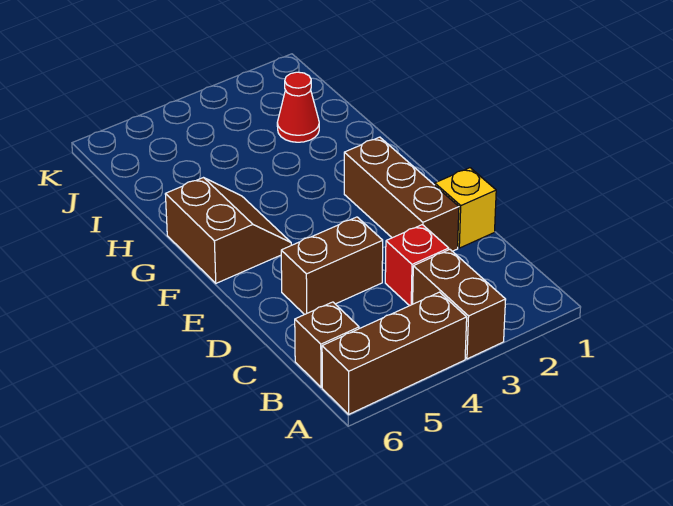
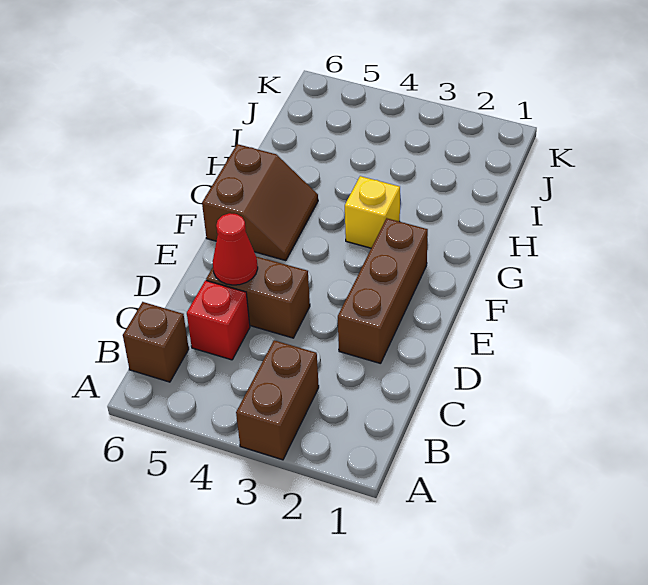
brown 1x3 brick [322,292,467,414] -> none
red 1x1 brick [385,225,449,306] -> red 1x1 brick moved to [187,280,250,360]
yellow 1x1 brick [435,168,496,248] -> yellow 1x1 brick moved to [345,176,400,248]
red 1x1 cone [277,72,319,142] -> red 1x1 cone moved to [213,213,258,285]

